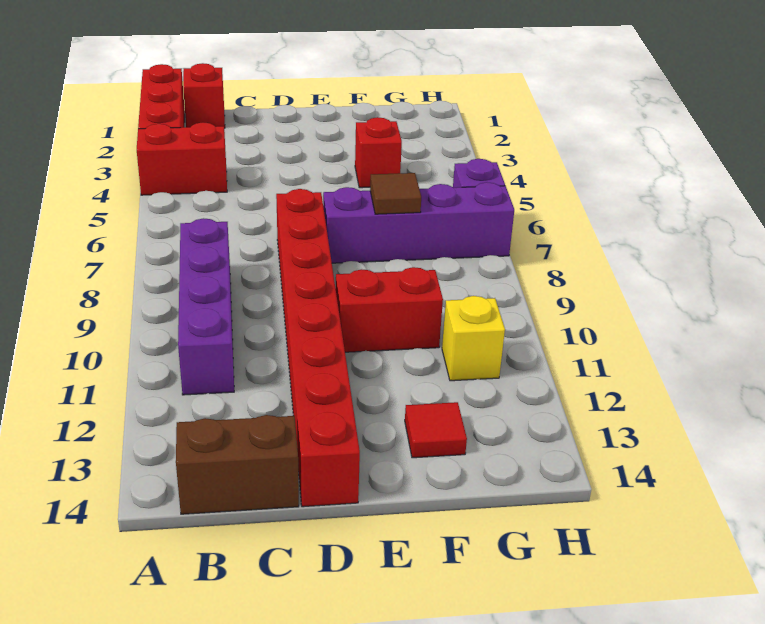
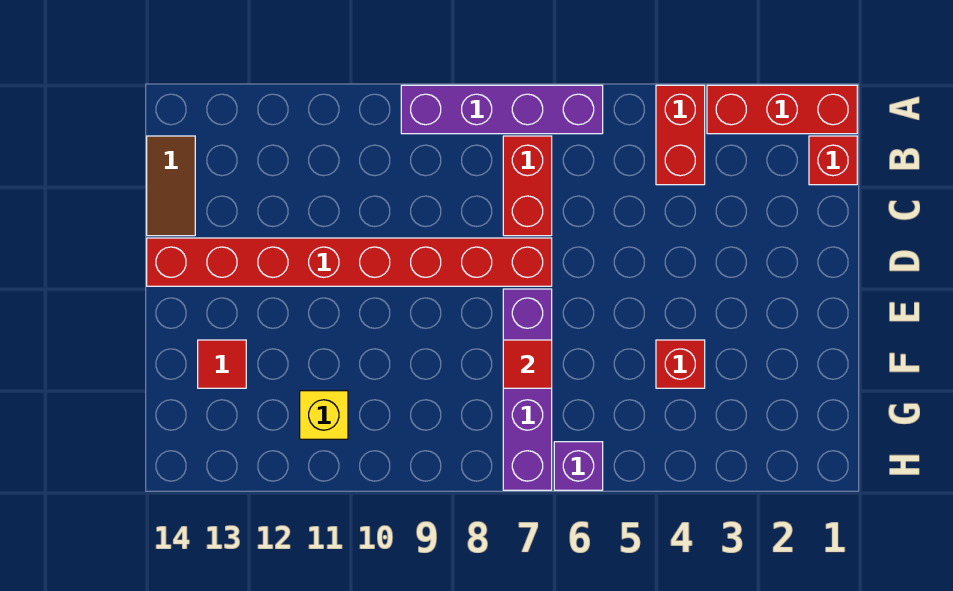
purple 1x4 brick [178,218,234,395] -> purple 1x4 brick moved to [401,85,603,134]
brown 1x2 brick [176,415,299,514] -> brown 1x2 tile [147,136,195,236]
red 1x2 brick [336,267,443,352] -> red 1x2 brick moved to [503,136,552,236]
brown 1x1 tile [370,173,421,214] -> red 1x1 tile [503,340,552,388]

